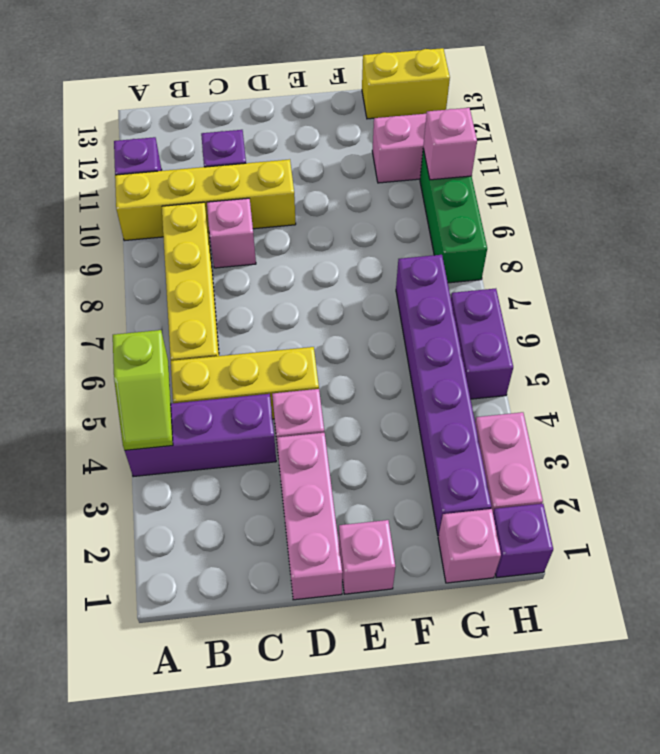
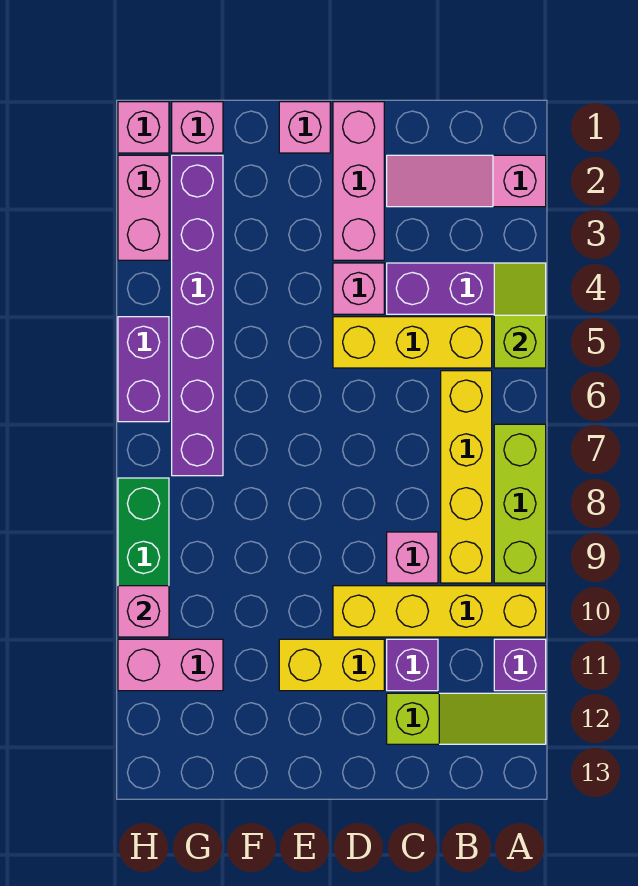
none -> pink 1x3 slope [387,155,546,207]
none -> lime 1x3 brick [494,424,546,583]
none -> lime 1x3 slope [387,693,546,744]
yellow 1x2 brick [362,48,450,119] -> yellow 1x2 brick moved to [279,639,384,691]
purple 1x1 brick [493,504,553,578] -> pink 1x1 brick [118,102,169,153]

